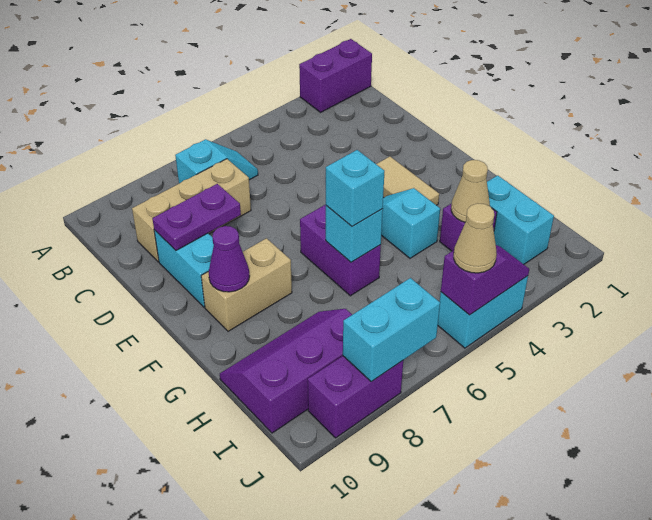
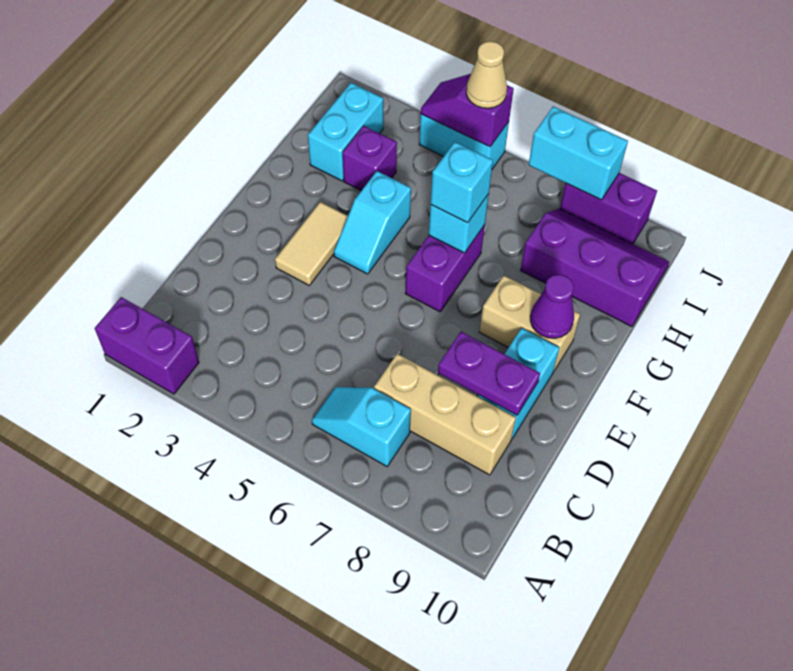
tan 1x1 cone [451,160,490,222] -> none
purple 2x3 slope [220,309,352,433] -> purple 2x3 slope turned to [521,209,669,327]

